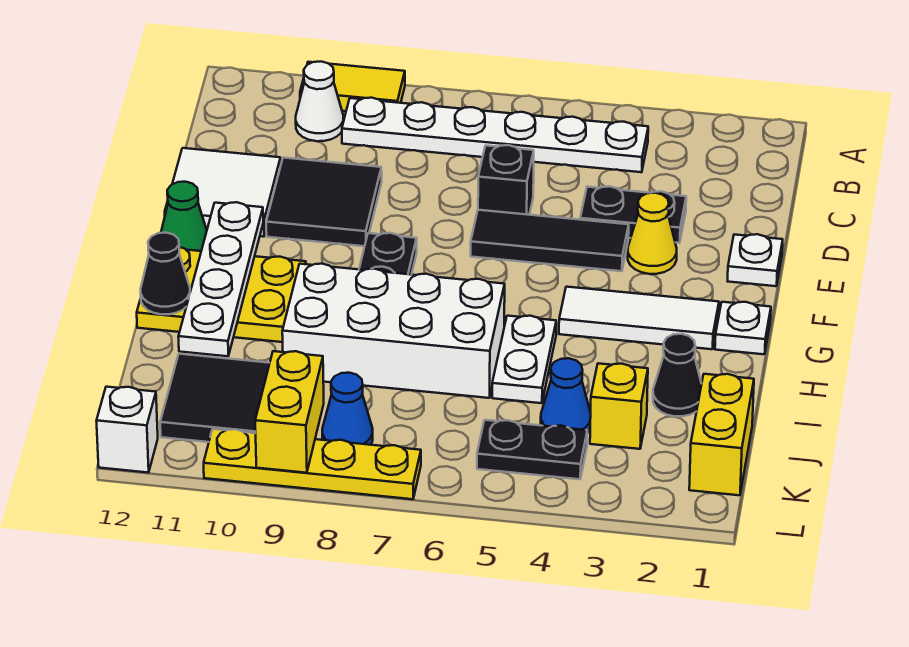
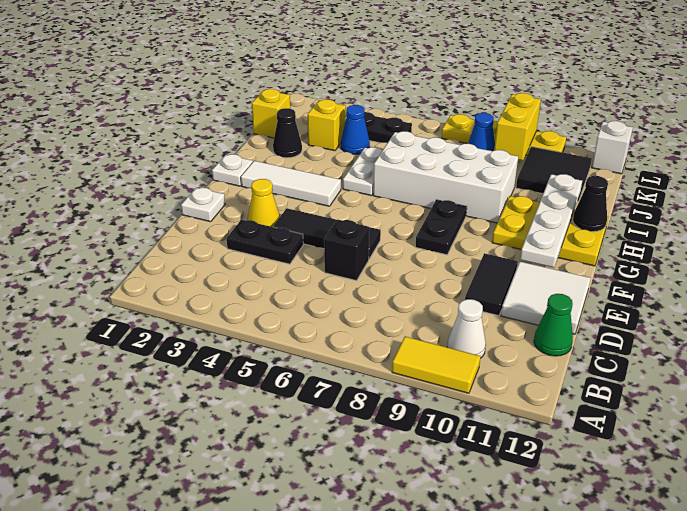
white 1x6 plate [342,98,648,172] -> none
black 2x2 tile [266,158,382,246] -> black 1x2 tile [465,253,518,316]
green 1x1 cone [161,182,207,251] -> green 1x1 cone moved to [534,294,573,356]
yellow 1x2 brick [689,374,754,495] -> yellow 1x1 brick [252,89,290,138]

